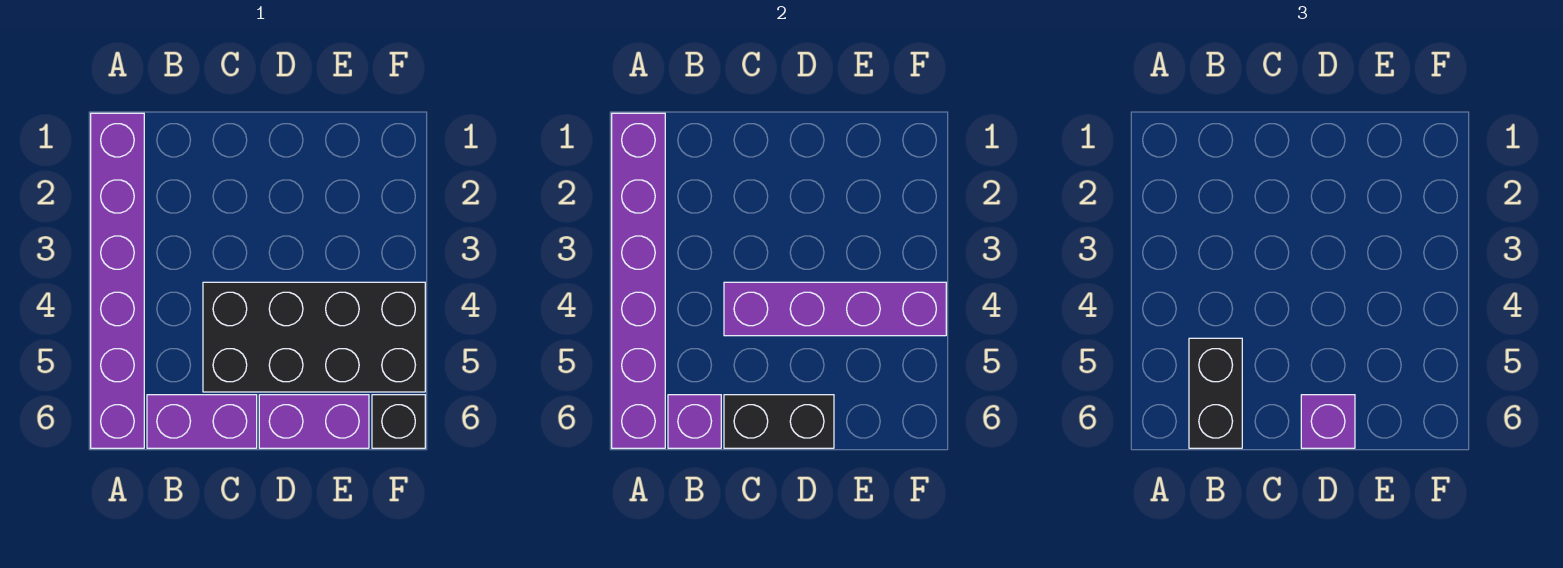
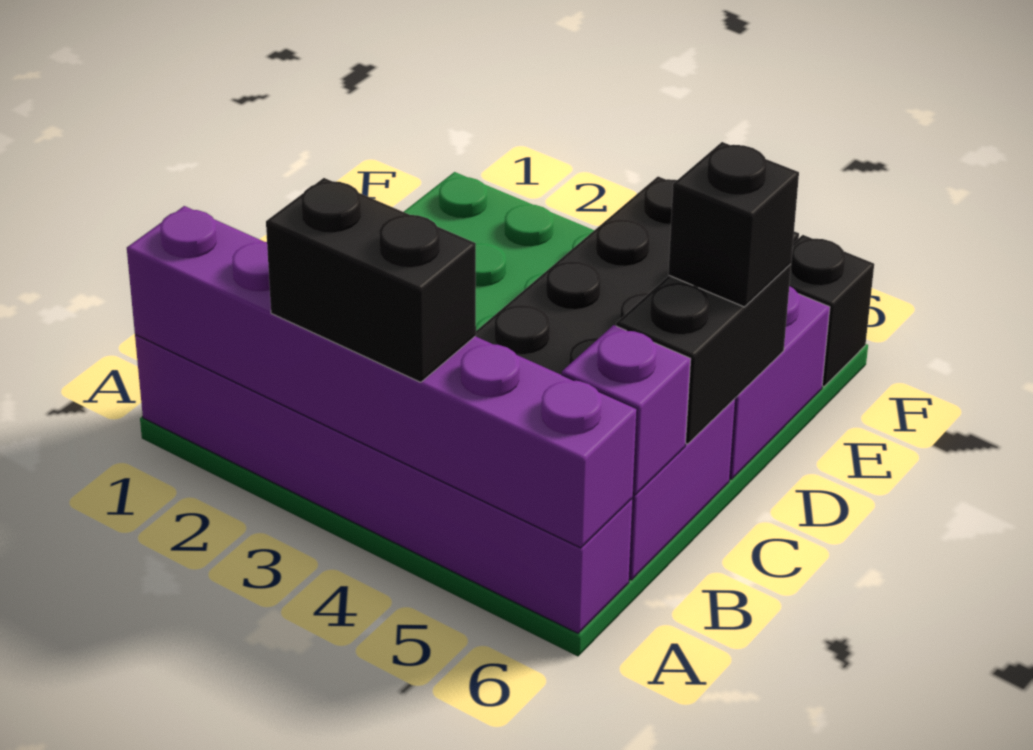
black 1x2 brick [1189,338,1242,448] -> black 1x2 brick moved to [266,178,476,382]
purple 1x4 brick [724,282,946,336] -> none
purple 1x1 brick [1301,395,1355,448] -> black 1x1 brick [668,142,799,307]

